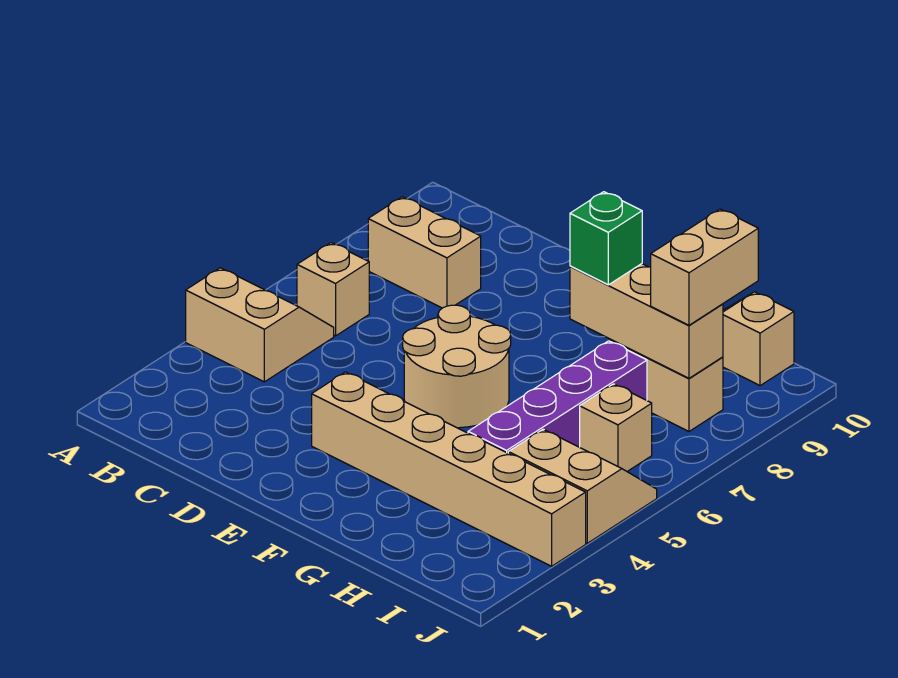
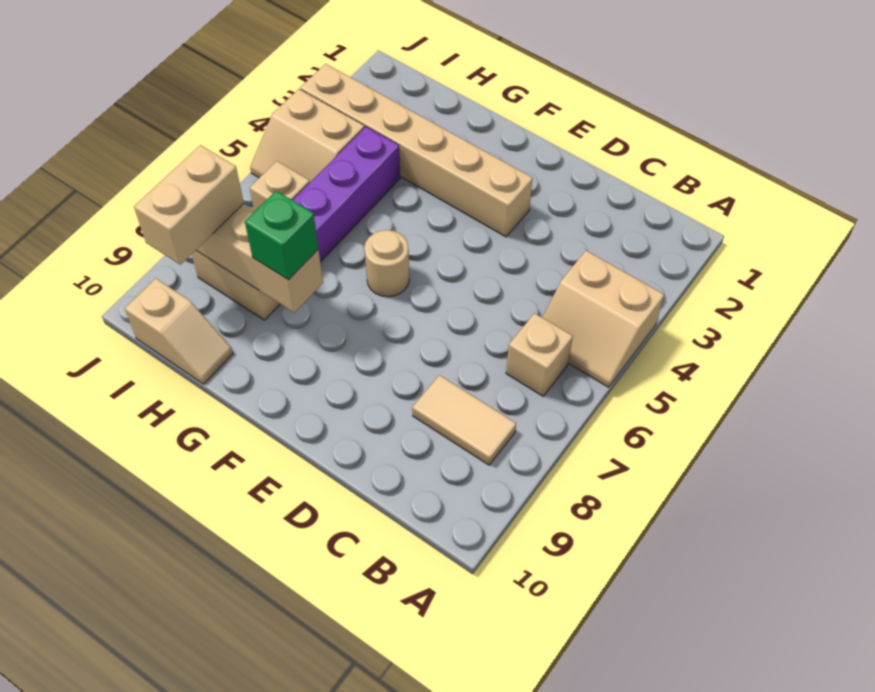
tan 1x2 brick [368,197,481,308] -> tan 1x2 tile [412,375,516,465]
tan 2x2 round brick [403,305,511,428] -> tan 1x1 round brick [364,230,409,297]

